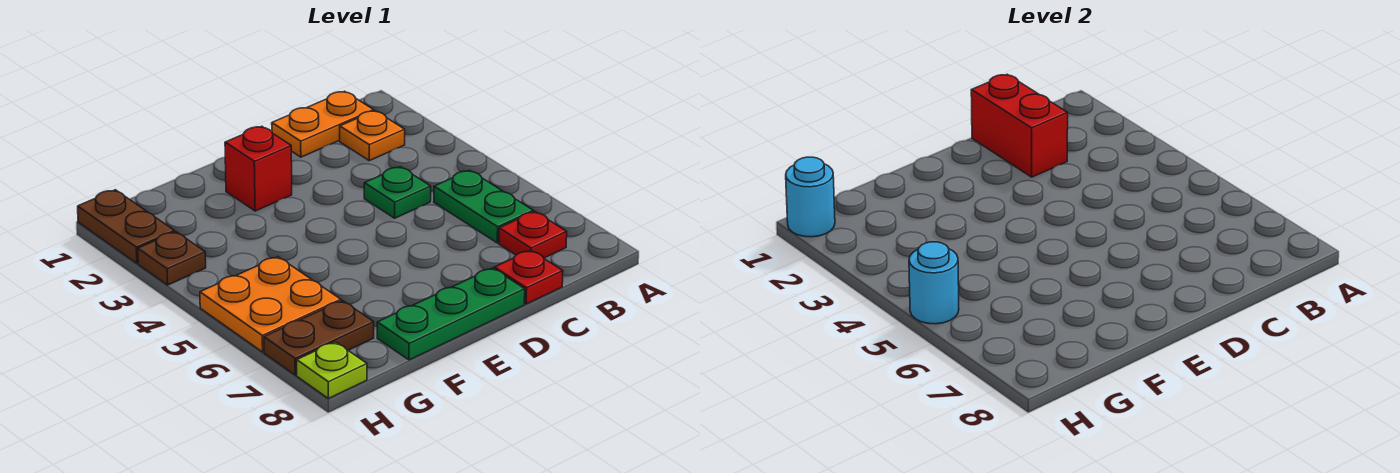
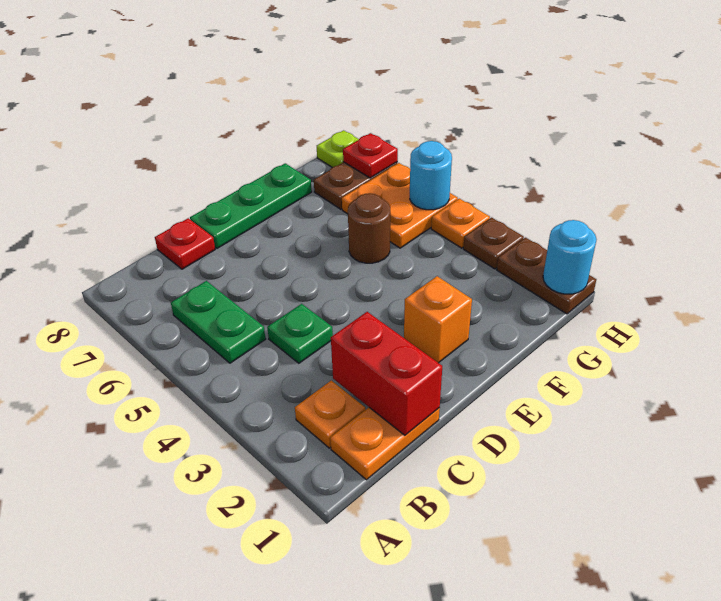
red 1x1 plate [499,212,567,258] -> red 1x1 plate moved to [343,133,398,178]
red 1x1 brick [225,126,292,211] -> orange 1x1 brick [404,276,472,363]
none -> brown 1x1 round brick [348,193,390,263]
none -> orange 1x1 plate [431,199,490,248]

